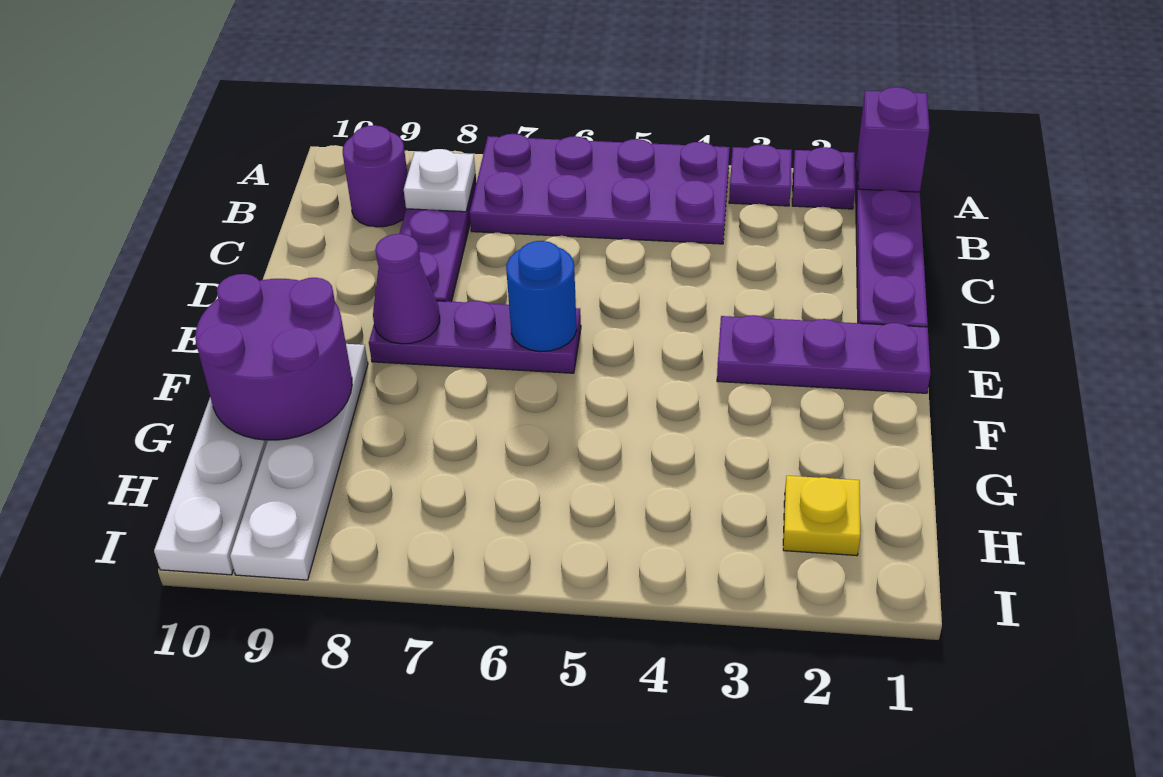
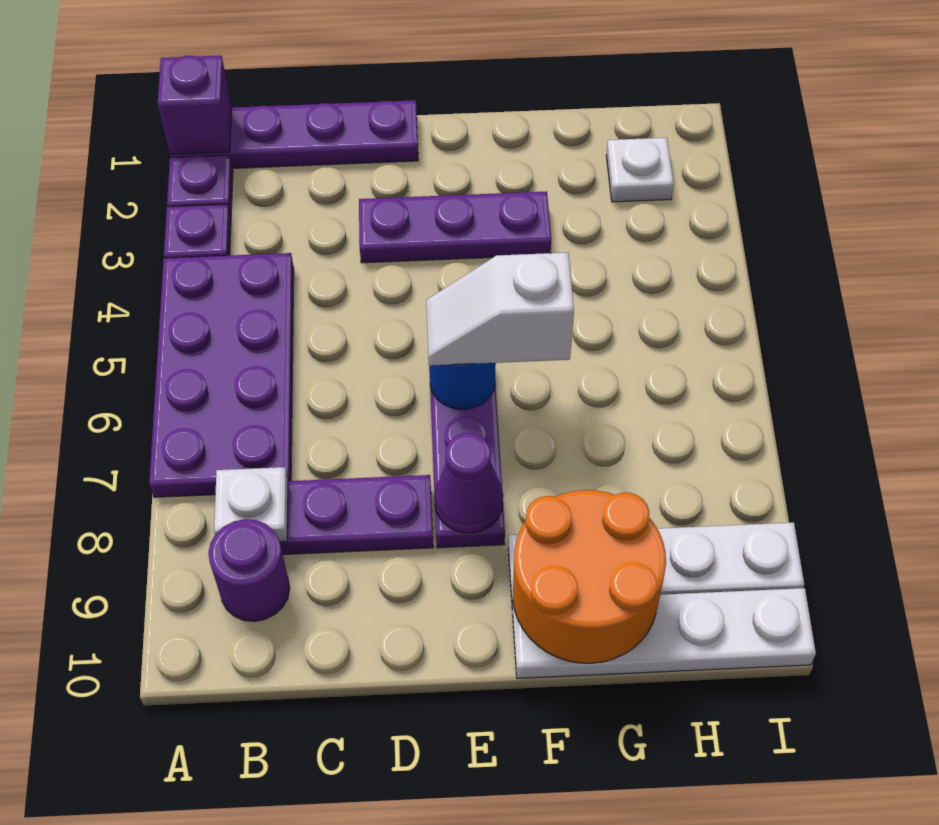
purple 1x3 plate [717,315,931,393] -> purple 1x3 plate turned to [359,191,551,263]
none -> white 1x2 slope [426,253,574,366]
purple 2x2 round brick [195,274,352,440] -> orange 2x2 round brick [513,490,666,663]
yellow 1x1 plate [783,476,860,556] -> white 1x1 plate [606,138,674,202]

